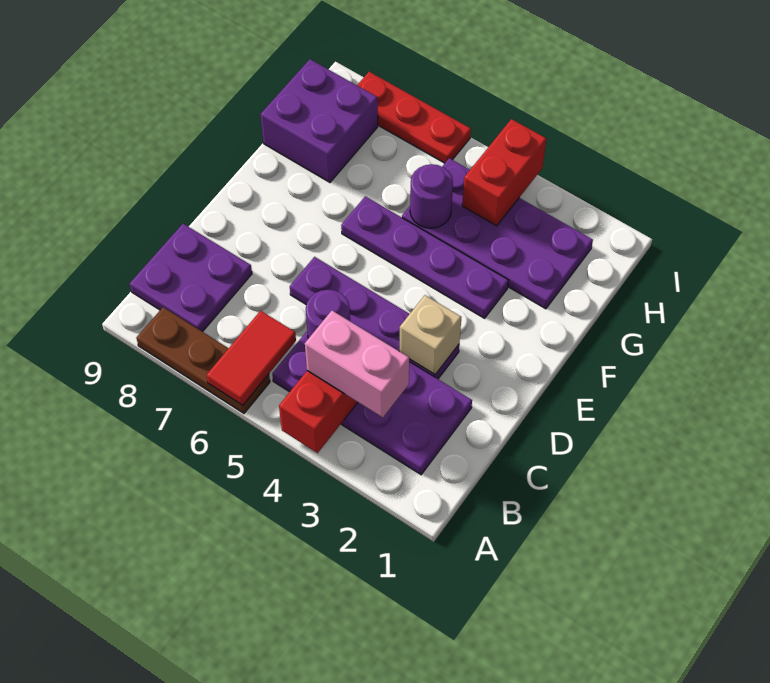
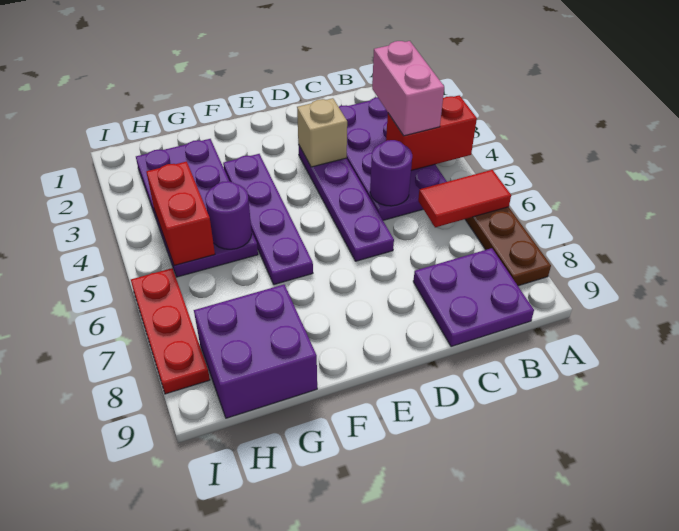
red 1x2 brick [462,119,547,226] -> red 1x2 brick turned to [146,162,215,266]

